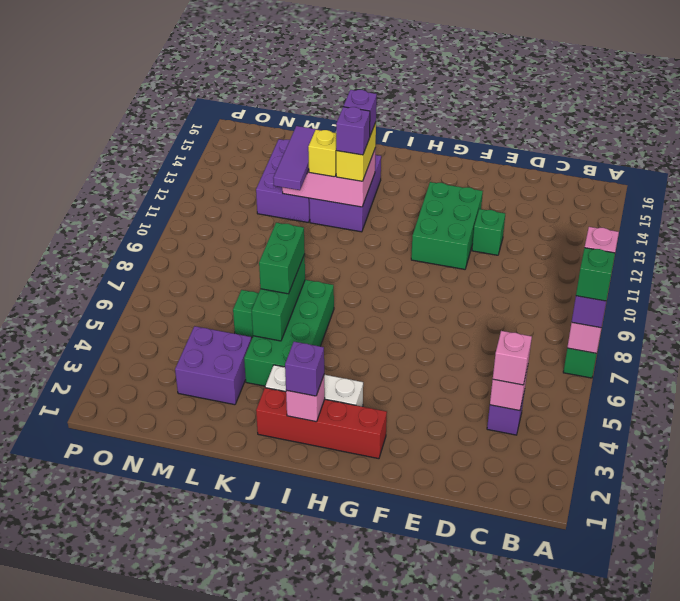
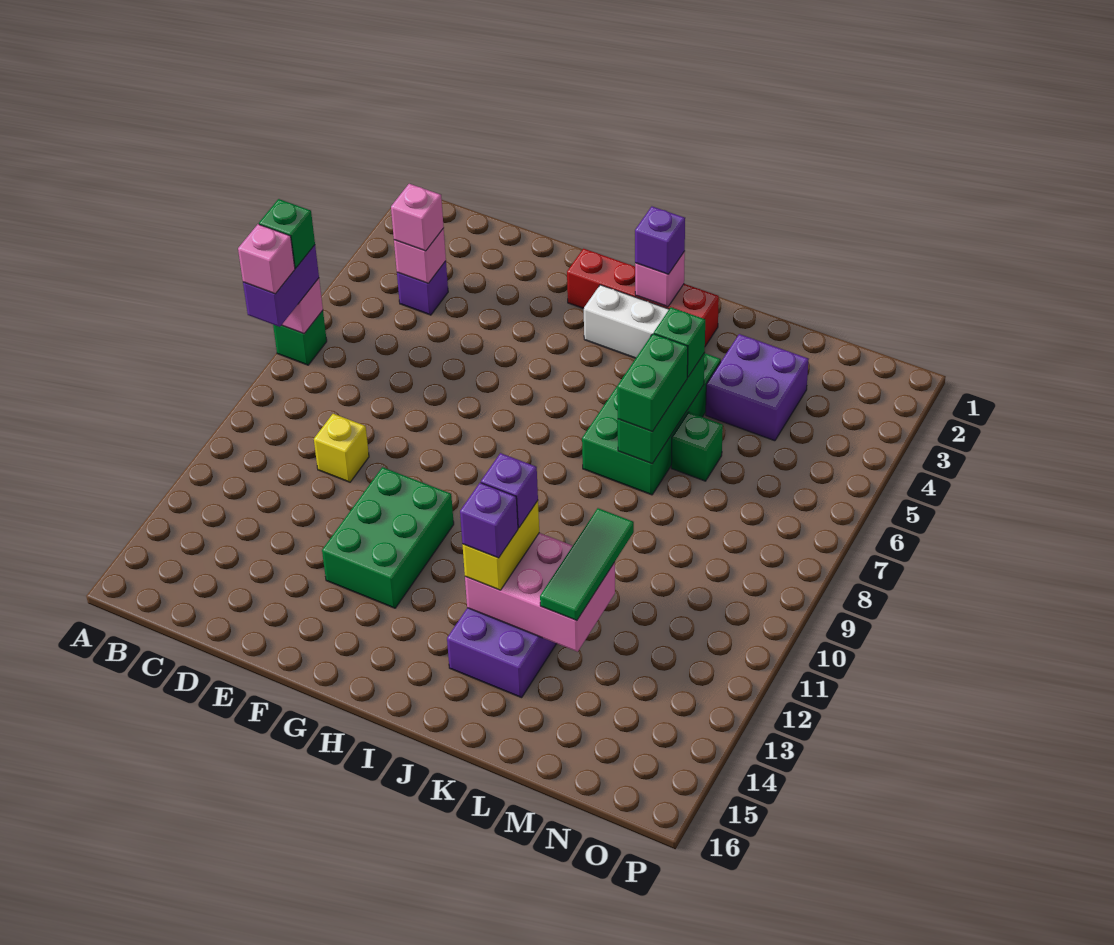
green 1x1 brick [472,209,505,255] -> green 1x1 brick moved to [654,307,705,377]
yellow 1x1 brick [308,130,336,177] -> yellow 1x1 brick moved to [314,414,369,482]
purple 1x3 tile [273,126,319,190] -> green 1x3 tile [540,508,634,621]
purple 2x3 brick [256,139,310,223] -> none

